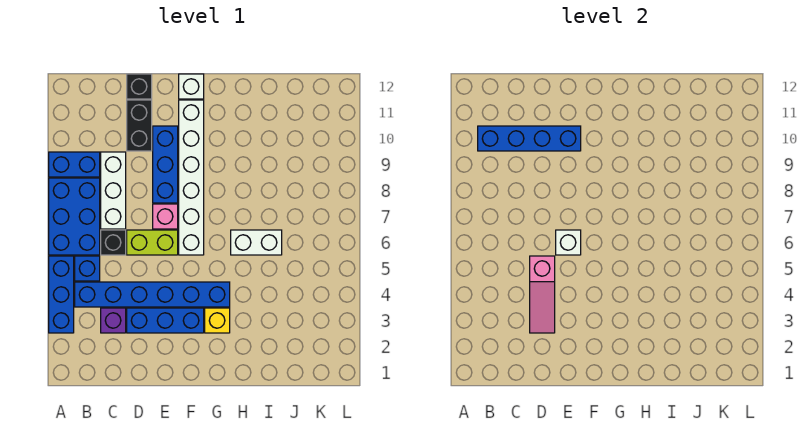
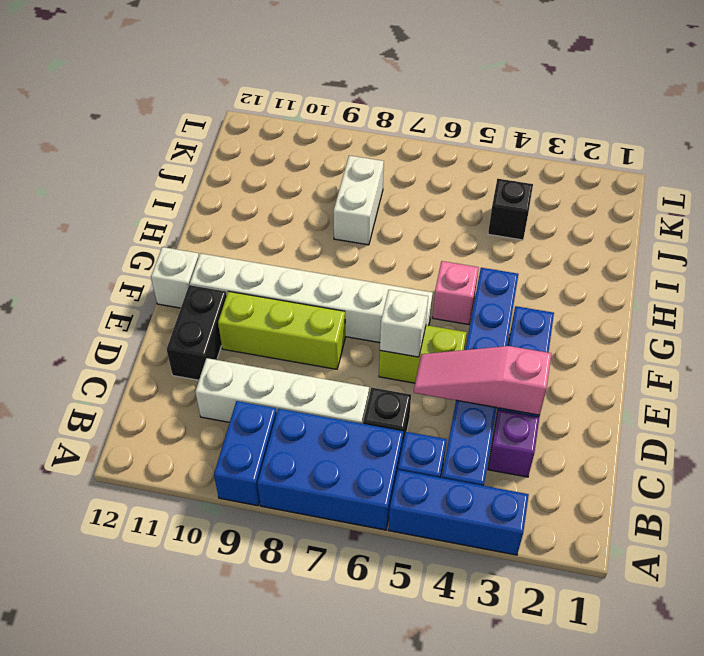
blue 1x4 brick [478,126,581,151] -> none
white 1x3 brick [101,152,126,229] -> white 1x4 brick [195,358,369,424]
pink 1x3 slope [530,256,555,333] -> pink 1x3 slope turned to [414,346,551,415]
lime 1x2 brick [127,230,178,255] -> lime 1x2 brick turned to [379,325,467,383]
black 1x2 brick [127,100,152,151] -> black 1x2 brick turned to [167,285,227,380]
black 1x1 brick [127,74,152,99] -> black 1x1 brick moved to [488,179,533,240]
pink 1x1 brick [153,204,178,229] -> pink 1x1 brick moved to [432,261,479,325]
blue 1x3 brick [153,126,178,203] -> lime 1x3 brick [218,291,345,369]
yellow 1x1 brick [205,308,230,333] -> none
white 1x2 brick [231,230,282,255] -> white 1x2 brick moved to [333,156,384,245]

